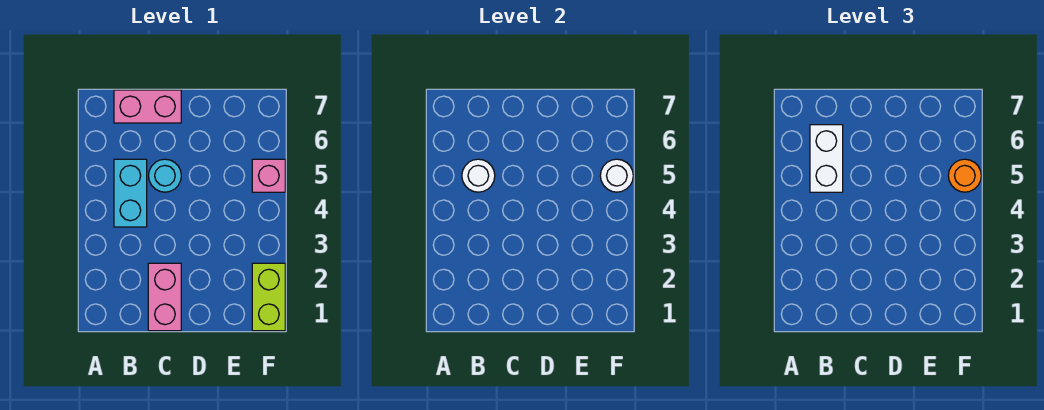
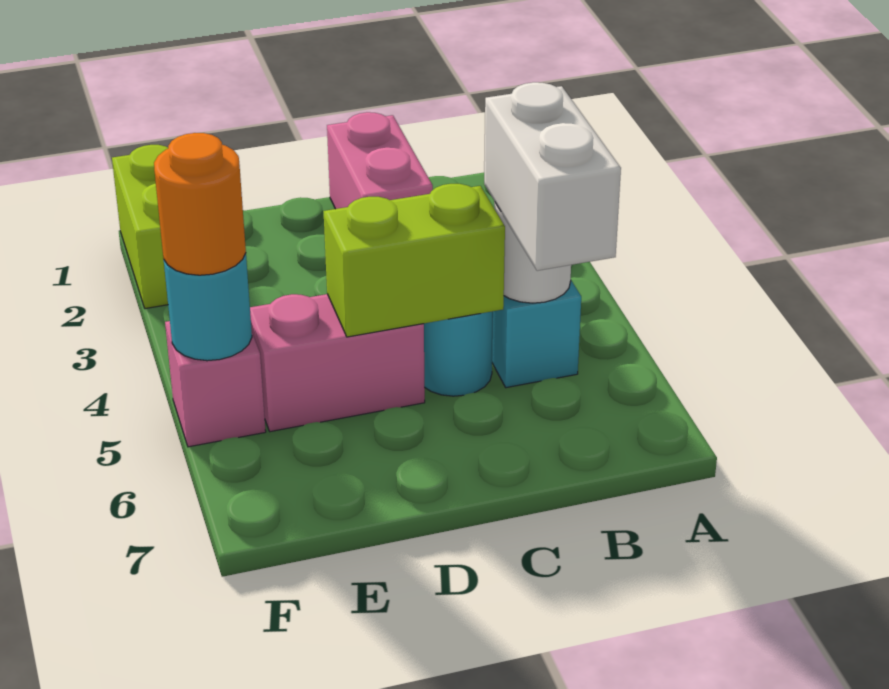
pink 1x2 brick [114,90,181,123] -> pink 1x2 brick moved to [250,294,425,432]
none -> lime 1x2 brick [324,184,505,337]
white 1x1 round brick [600,159,633,192] -> cyan 1x1 round brick [164,253,252,361]

